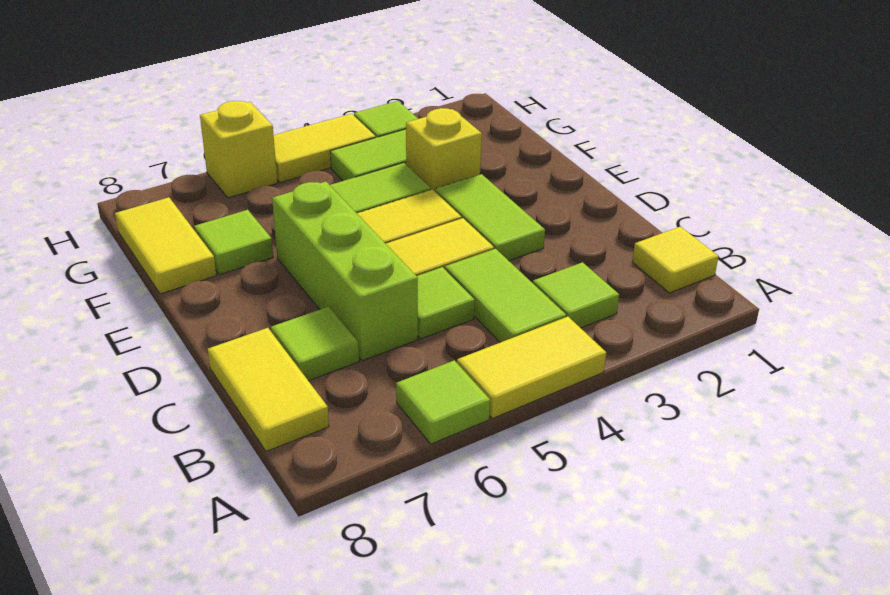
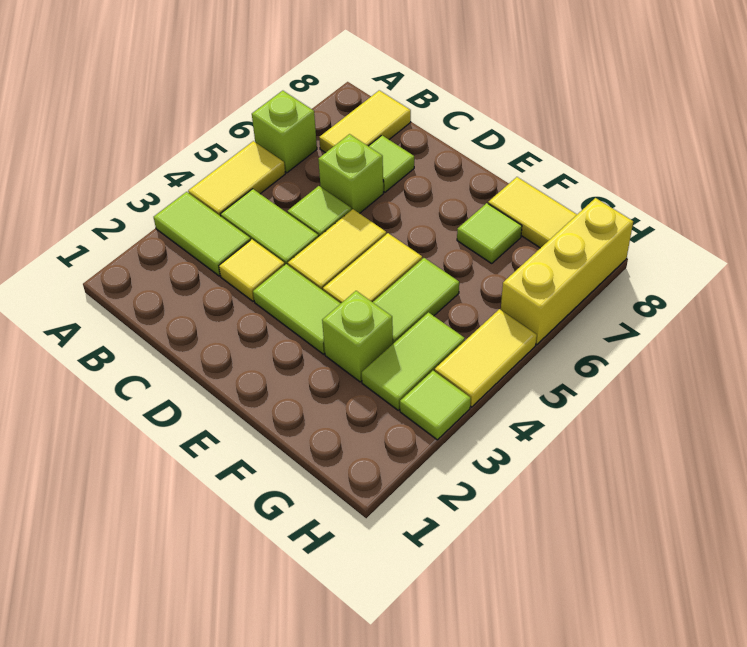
lime 1x1 tile [396,360,490,444] -> lime 1x1 brick [252,91,317,173]
yellow 1x1 tile [632,227,719,293] -> yellow 1x1 tile moved to [219,239,285,301]
lime 1x1 tile [533,262,619,328] -> lime 1x2 tile [154,192,251,276]
yellow 1x2 tile [208,328,329,451] -> yellow 1x2 tile turned to [319,90,411,153]
lime 1x3 brick [272,182,418,361] -> lime 1x1 brick [318,134,384,213]
yellow 1x1 brick [406,108,482,191] -> lime 1x1 brick [322,291,393,382]
yellow 1x1 brick [200,101,277,198] -> yellow 1x3 brick [501,198,633,344]

